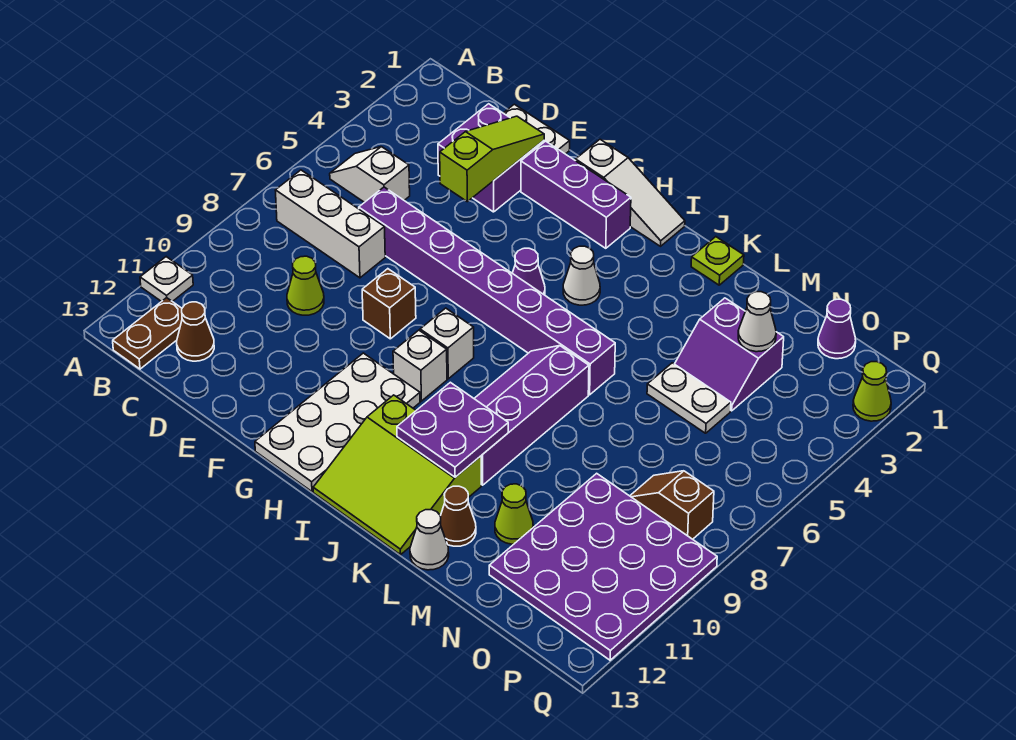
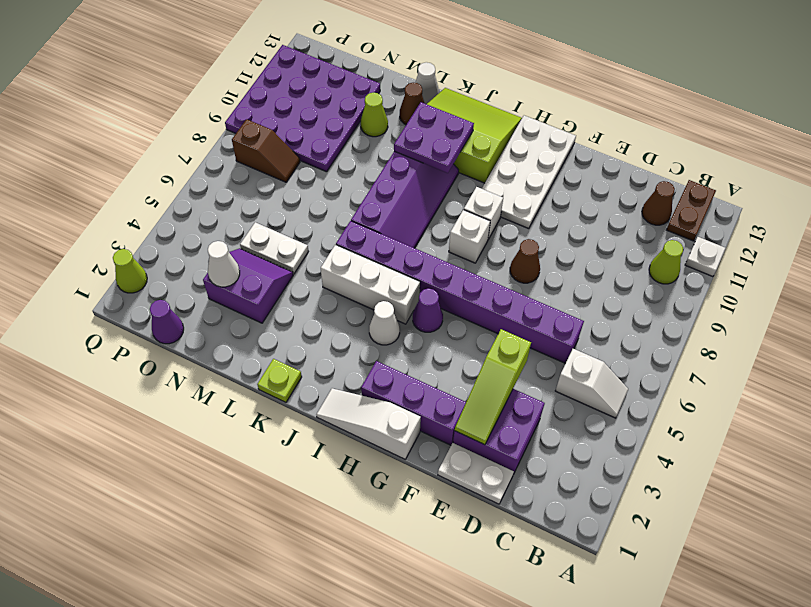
white 1x3 brick [275,170,385,278] -> white 1x3 brick moved to [321,245,420,324]
lime 1x1 cone [287,256,324,315] -> lime 1x1 cone moved to [649,240,683,284]
brown 1x1 brick [362,269,416,339] -> brown 1x1 cone [510,239,540,283]

